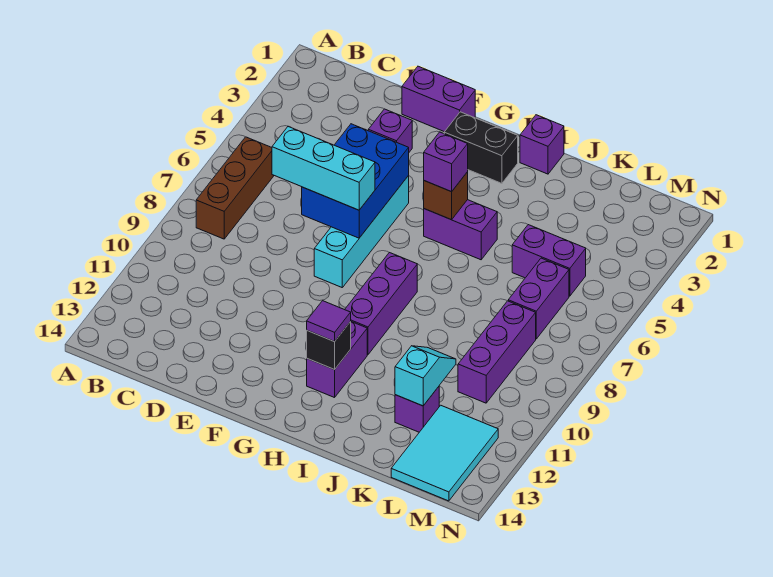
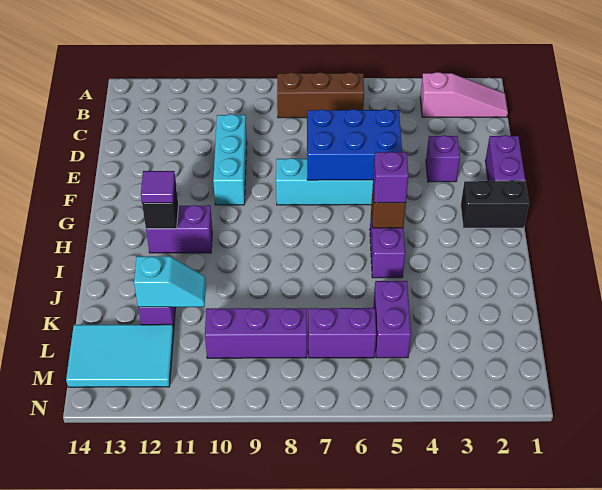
none -> pink 1x3 slope [420,72,508,117]
cyan 1x3 brick [272,126,375,210] -> cyan 1x3 brick moved to [213,114,247,205]
black 1x2 brick [444,112,518,183] -> black 1x2 brick turned to [461,181,529,228]
purple 1x3 brick [345,253,417,355] -> none
purple 1x1 brick [520,115,564,174] -> none

